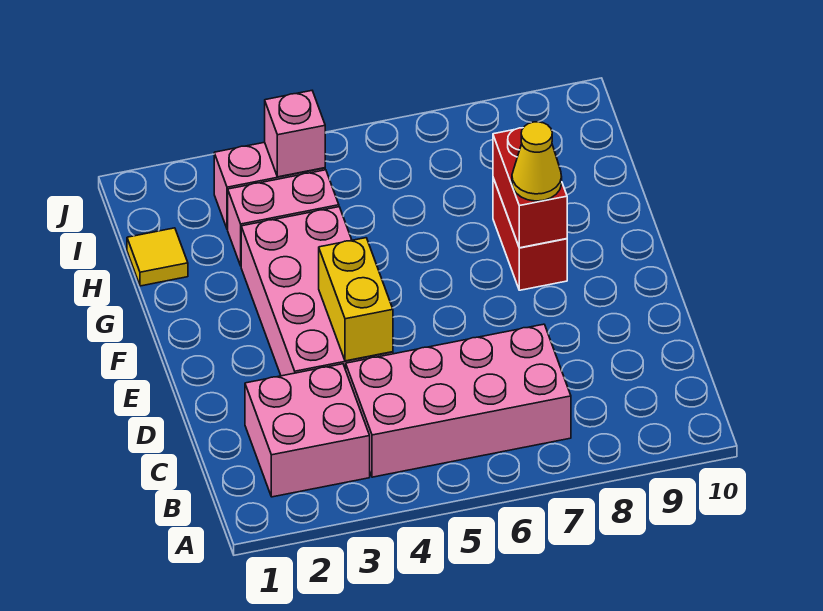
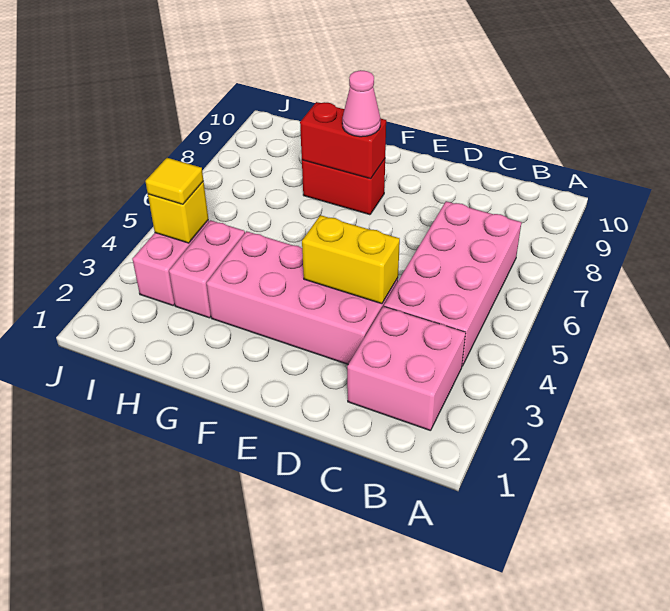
yellow 1x1 cone [512,122,562,201] -> pink 1x1 cone [342,70,380,137]
yellow 1x1 tile [127,228,188,286] -> yellow 1x1 tile moved to [145,158,203,204]
pink 1x1 brick [265,91,325,177] -> yellow 1x1 brick [148,181,208,243]

